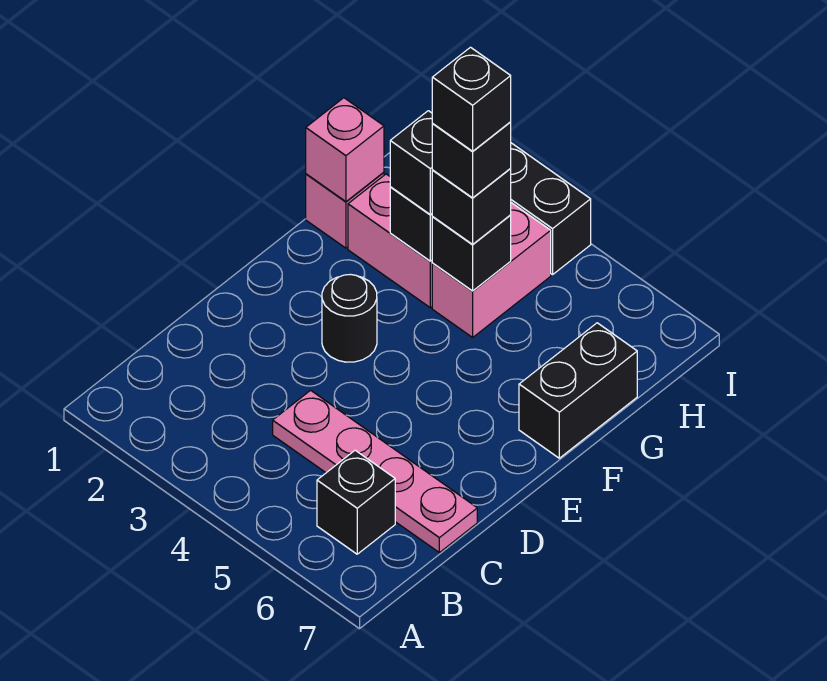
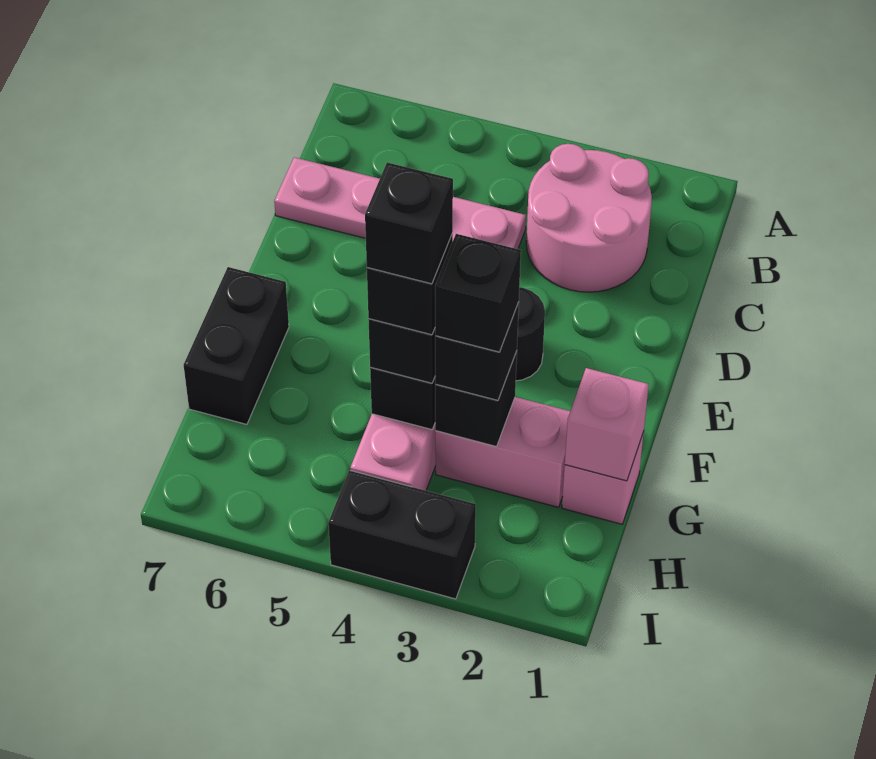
none -> pink 2x2 round brick [526,144,652,292]
black 1x1 brick [317,450,395,554] -> black 1x1 brick moved to [435,234,521,352]

